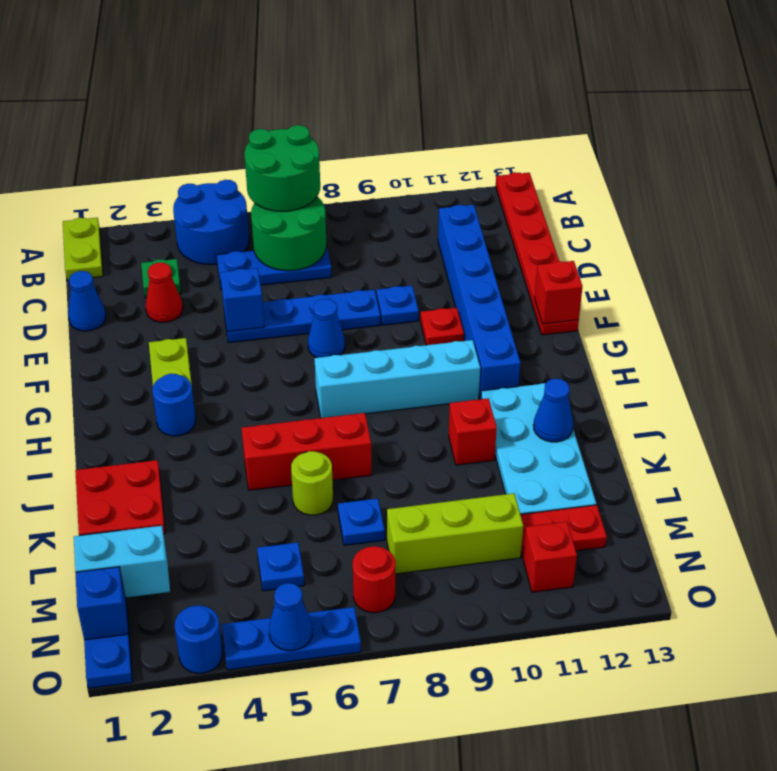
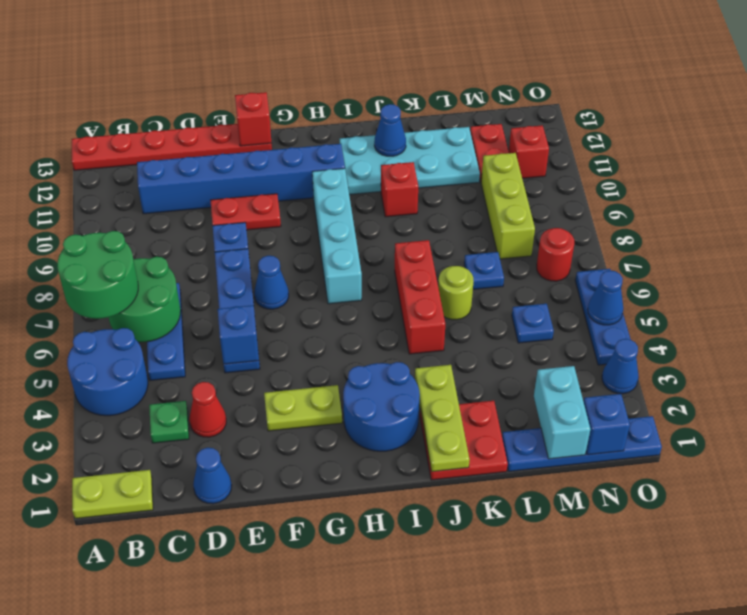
red 1x1 plate [421,308,464,345] -> red 1x2 plate [211,194,281,230]
blue 1x1 round brick [152,374,196,436] -> blue 2x2 round brick [343,362,420,451]
none -> lime 1x3 plate [415,365,470,472]
blue 1x1 round brick [175,606,223,673] -> blue 1x1 cone [602,339,639,394]

